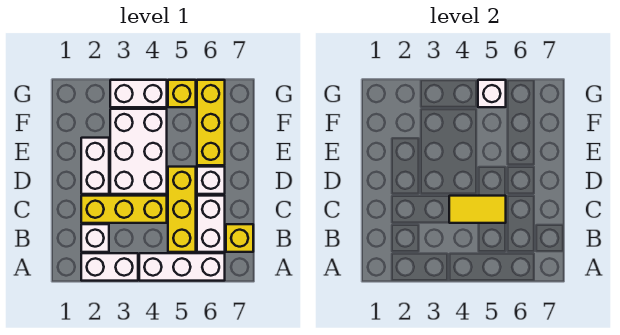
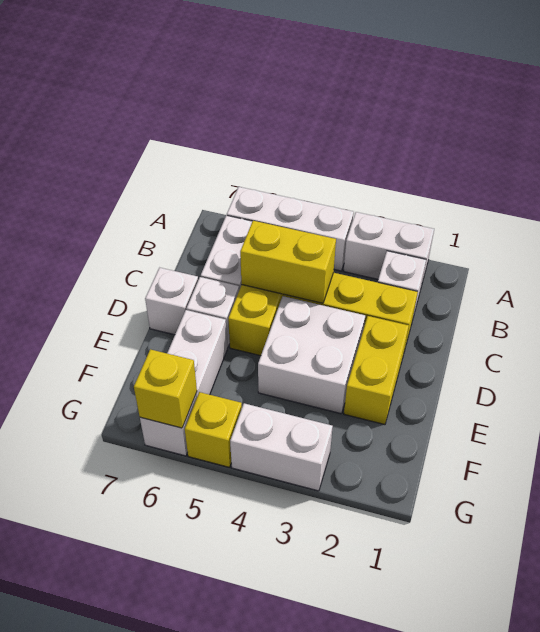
yellow 1x1 brick [226,224,253,252] -> yellow 1x1 brick moved to [134,349,197,428]
yellow 1x2 tile [449,196,506,223] -> yellow 1x2 brick [240,221,336,303]
white 1x2 brick [81,138,109,194] -> yellow 1x2 brick [344,316,409,425]
white 2x3 brick [110,109,167,194] -> white 2x2 brick [258,296,365,414]
yellow 1x3 brick [197,80,225,165] -> white 1x3 brick [140,310,227,456]
white 1x1 brick [478,80,506,107] -> white 1x1 brick moved to [145,268,198,335]

